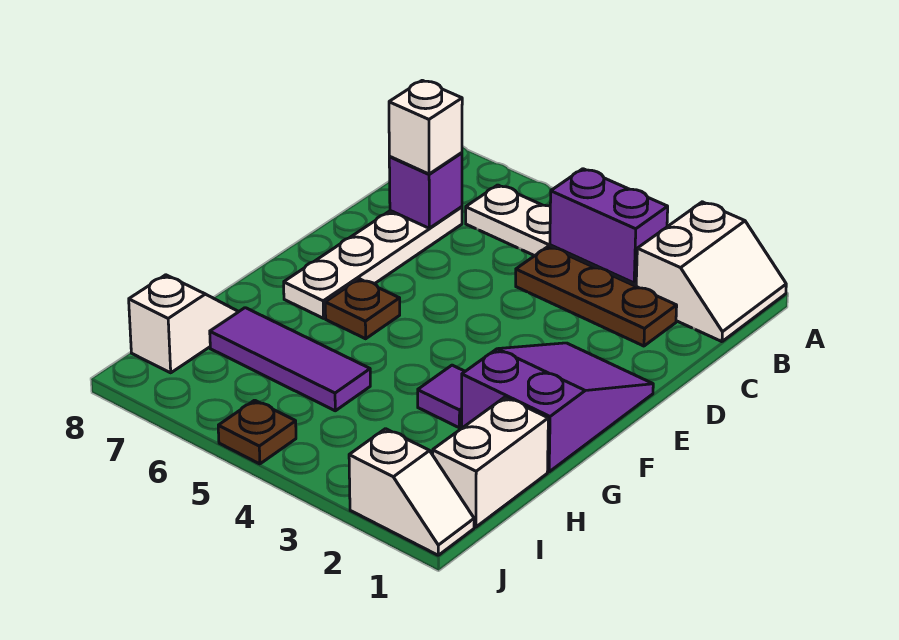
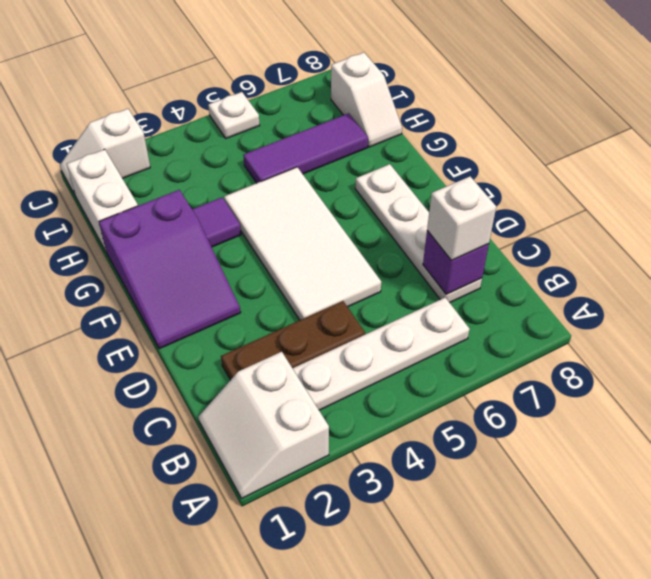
purple 1x2 brick [550,169,668,283] -> none
none -> white 2x4 tile [224,167,381,320]
brown 1x1 plate [325,279,400,339] -> none
brown 1x1 plate [218,400,296,464] -> white 1x1 plate [208,92,260,139]

